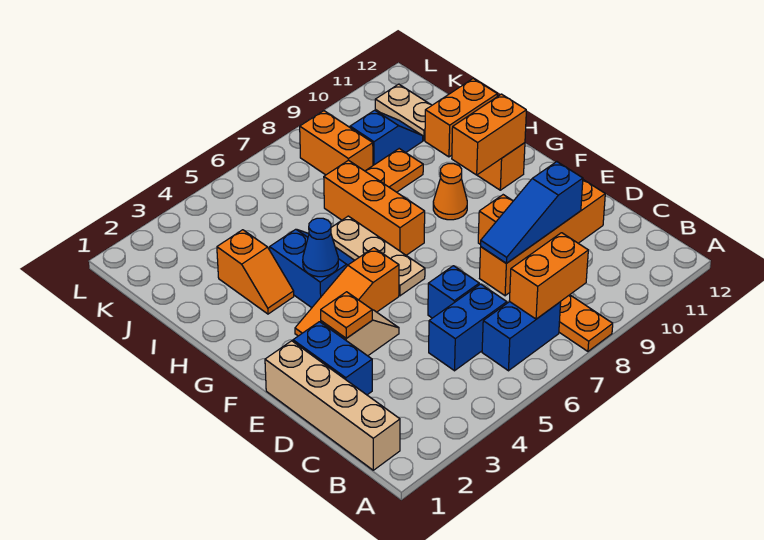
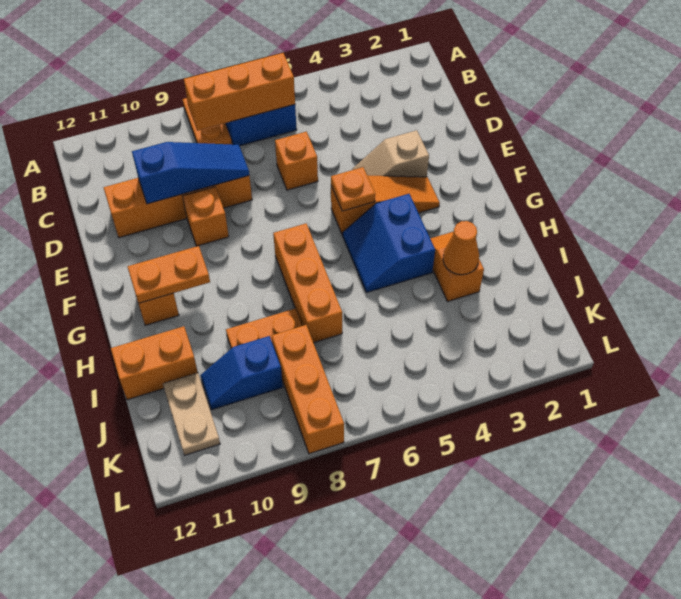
tan 1x4 brick [265,341,400,470] -> none
orange 1x2 brick [509,233,588,319] -> orange 1x3 brick [184,53,295,131]
blue 1x2 brick [429,284,507,371] -> none
blue 1x2 brick [293,322,372,395] -> none
blue 1x1 brick [428,266,479,318] -> orange 1x1 brick [275,132,318,190]
orange 1x1 plate [321,292,372,338] -> orange 1x1 plate moved to [331,167,375,211]
tan 1x3 plate [331,216,425,296] -> none
blue 1x1 cone [303,218,338,277] -> none
orange 1x1 cone [433,164,467,220] -> orange 1x1 cone moved to [443,221,479,275]
orange 1x2 brick [452,94,526,175] -> orange 1x2 plate [128,246,210,303]
orange 1x2 brick [300,111,373,175] -> orange 1x3 brick [272,325,344,454]

